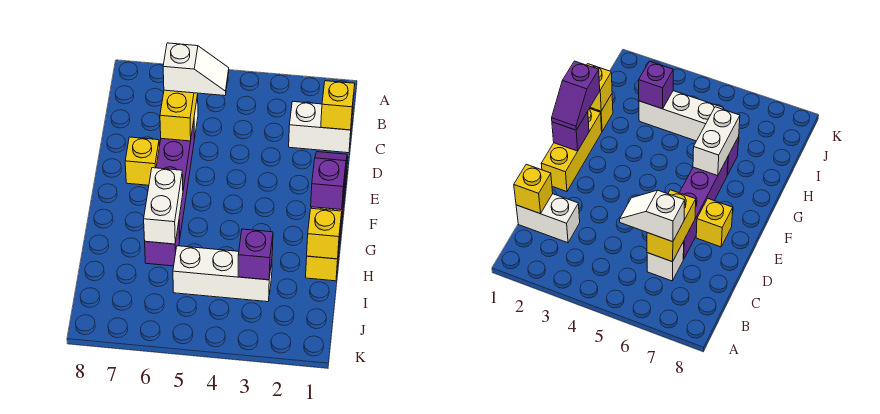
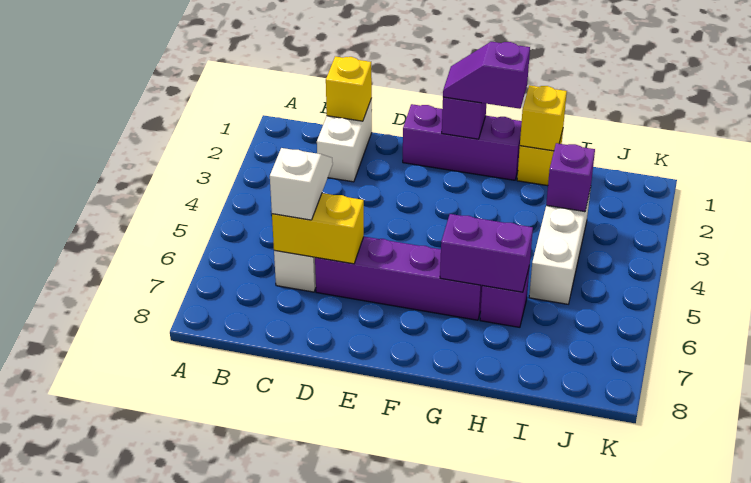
yellow 1x3 brick [541,109,602,192] -> purple 1x3 brick [403,104,522,180]
yellow 1x1 brick [125,137,159,185] -> none
white 1x2 brick [144,168,183,244] -> purple 1x2 brick [440,214,533,292]

